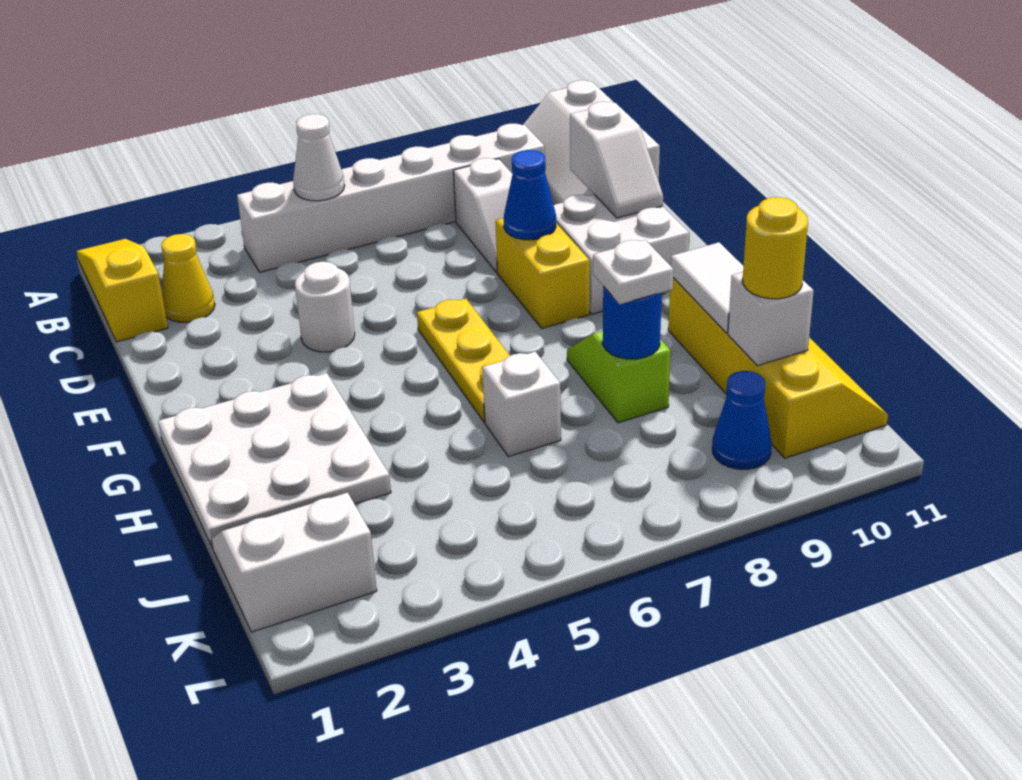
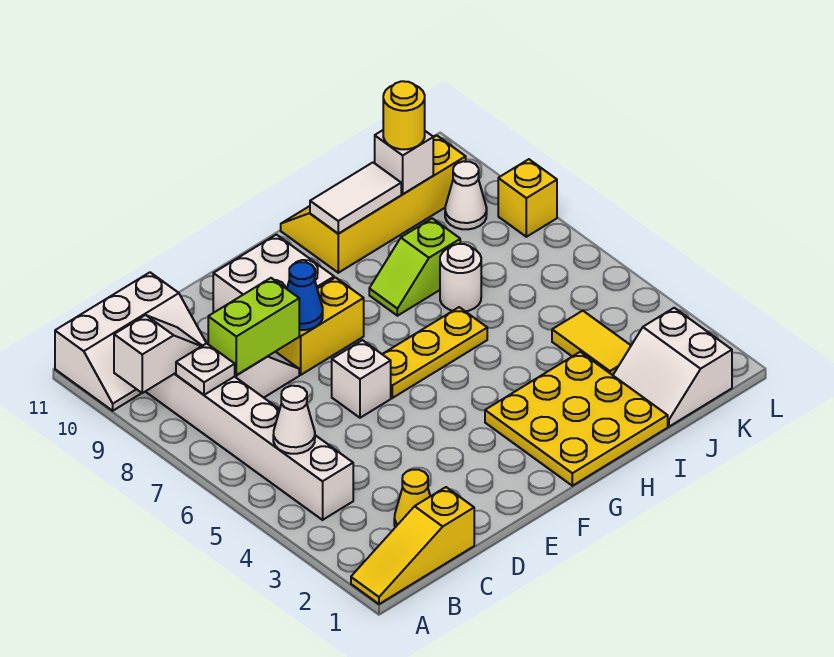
none -> lime 1x2 brick [208,278,299,375]
white 1x2 slope [570,102,663,218] -> white 1x2 slope moved to [114,315,202,393]
white 1x1 round brick [295,262,355,352] -> white 1x1 round brick moved to [440,244,481,311]
white 3x3 plate [158,373,391,548] -> yellow 3x3 plate [485,352,668,486]
white 1x1 brick [482,352,561,457] -> white 1x1 brick moved to [332,340,391,418]
blue 1x1 round brick [603,286,662,359] -> none
white 1x1 plate [593,240,674,304] -> white 1x1 plate moved to [176,343,235,395]
none -> yellow 1x2 tile [552,311,631,375]
blue 1x1 cone [712,371,772,469] -> white 1x1 cone [445,161,487,229]
none -> yellow 1x1 brick [498,159,557,237]

